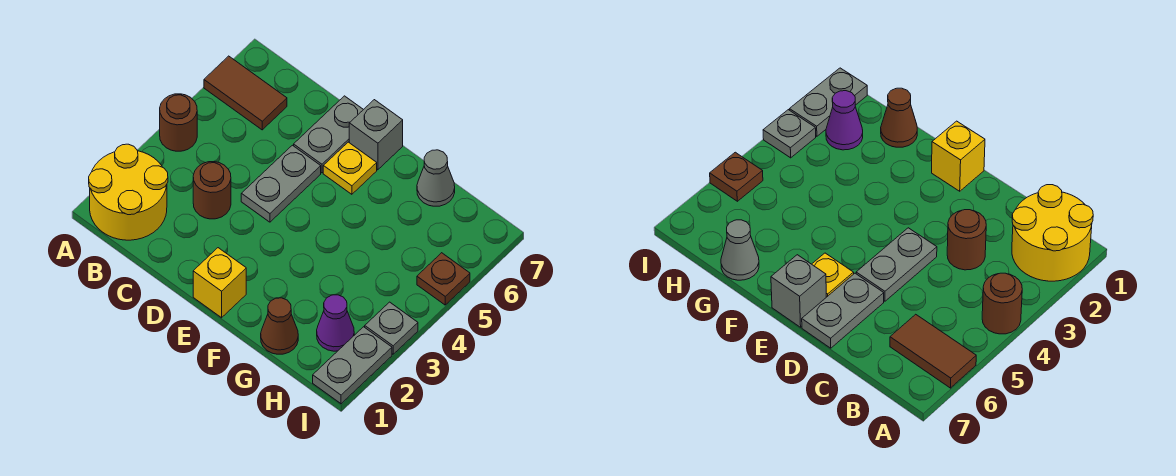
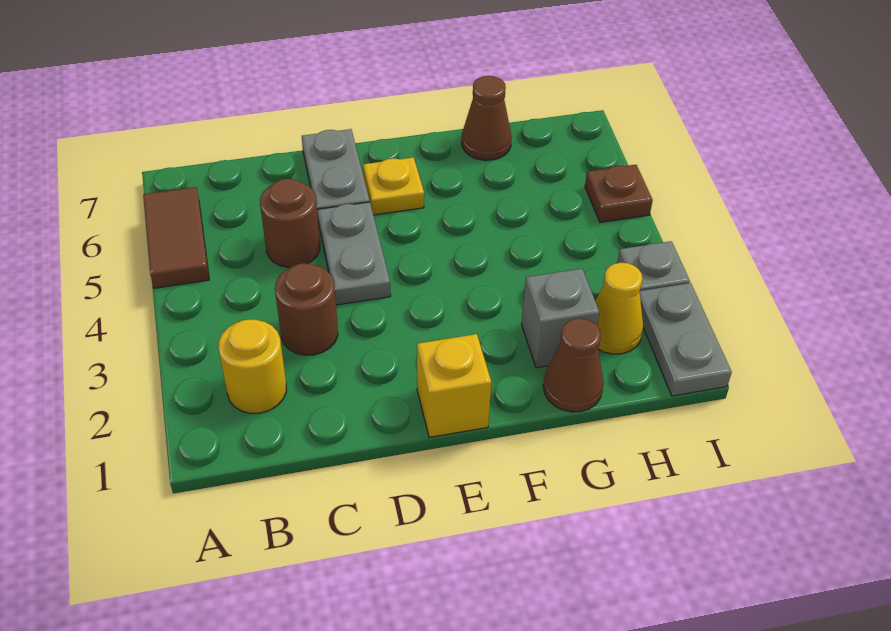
yellow 2x2 round brick [89,144,168,240] -> yellow 1x1 round brick [218,319,286,414]
brown 1x1 round brick [160,94,197,151] -> brown 1x1 round brick moved to [260,179,320,268]
brown 1x2 tile [204,56,287,130] -> brown 1x2 tile turned to [143,187,209,288]
grey 1x1 brick [349,100,403,170] -> grey 1x1 brick moved to [521,269,599,368]
grey 1x1 cone [417,150,455,206] -> brown 1x1 cone [462,76,512,160]
purple 1x1 cone [317,295,354,351] -> yellow 1x1 cone [595,262,643,354]

